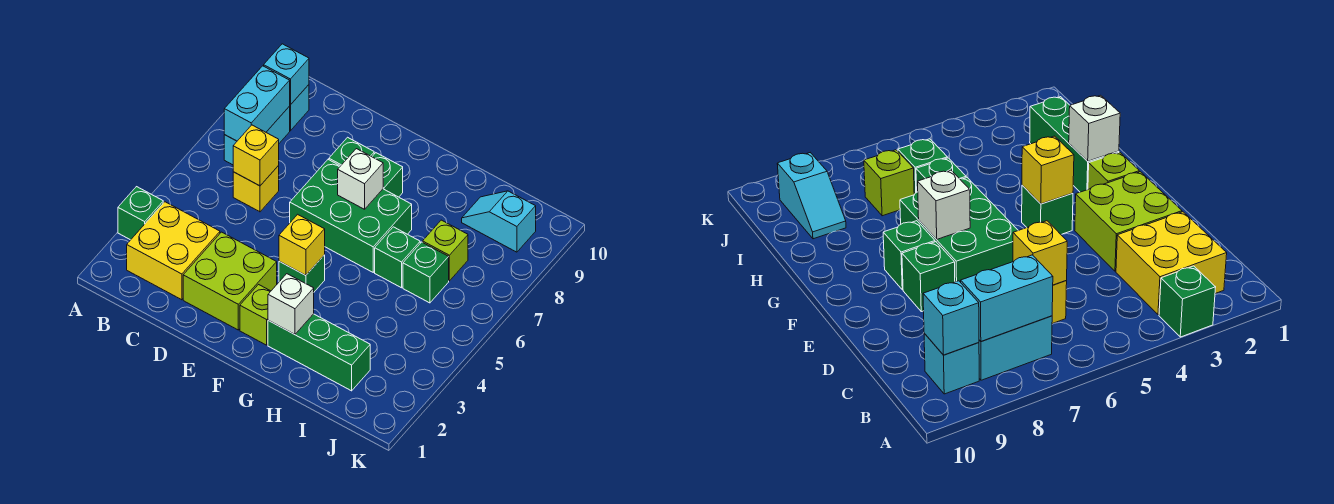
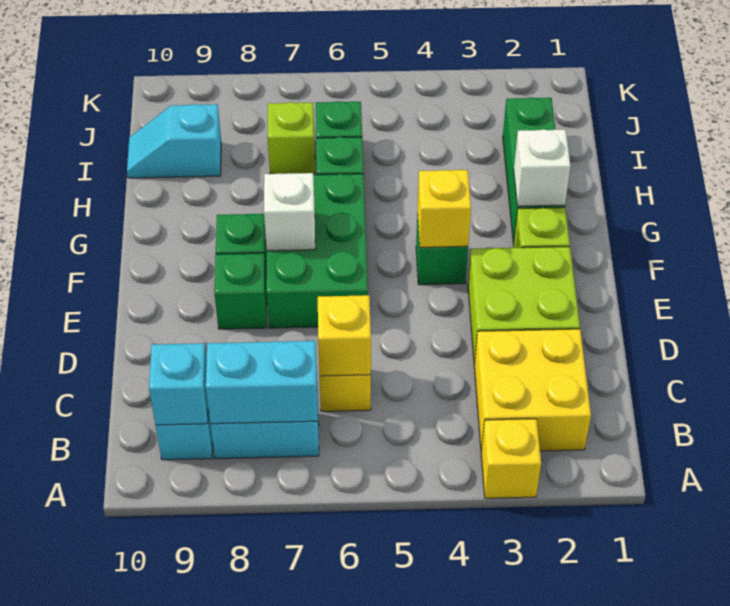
green 1x1 brick [118,187,163,240] -> yellow 1x1 brick [481,419,541,498]
cyan 1x2 slope [462,191,536,252] -> cyan 1x2 slope turned to [127,104,221,178]

